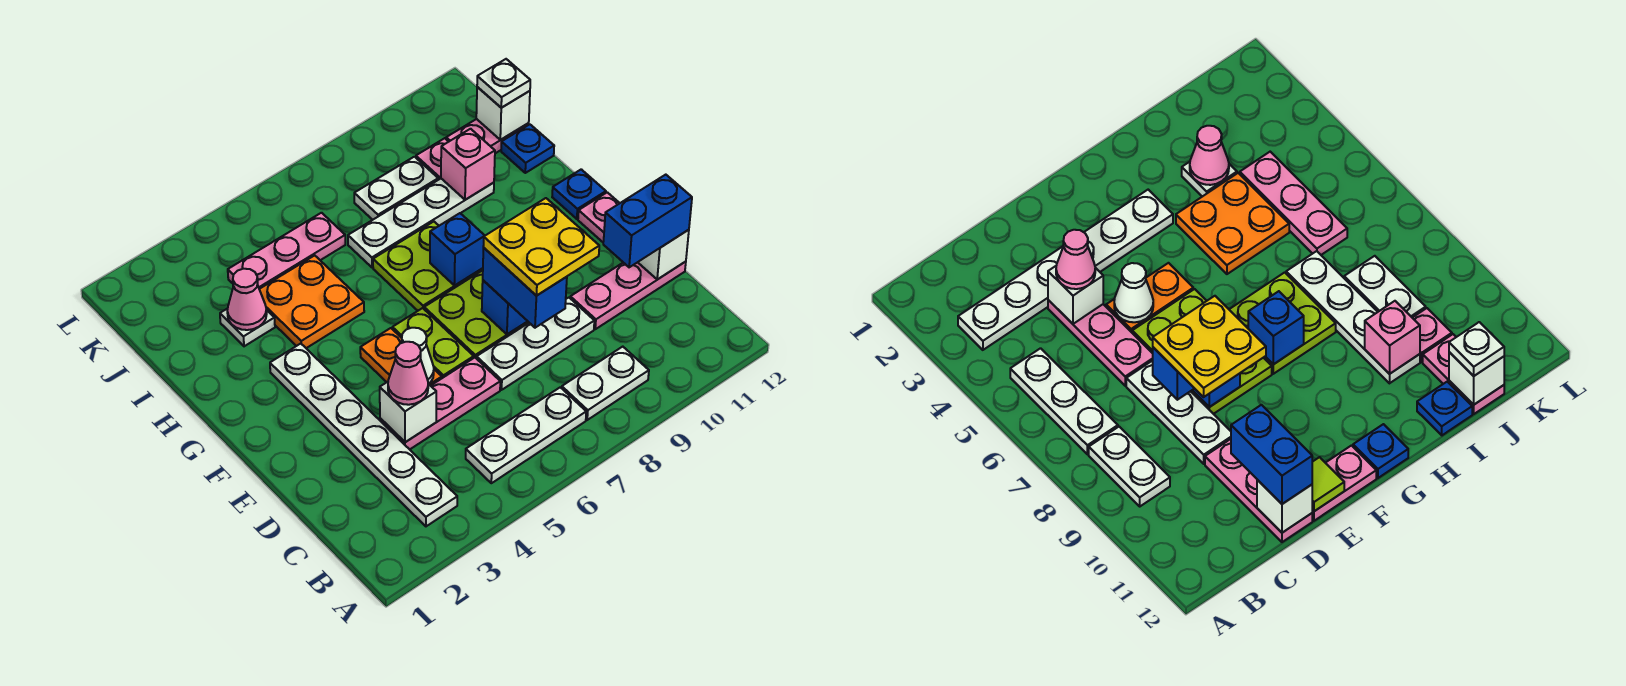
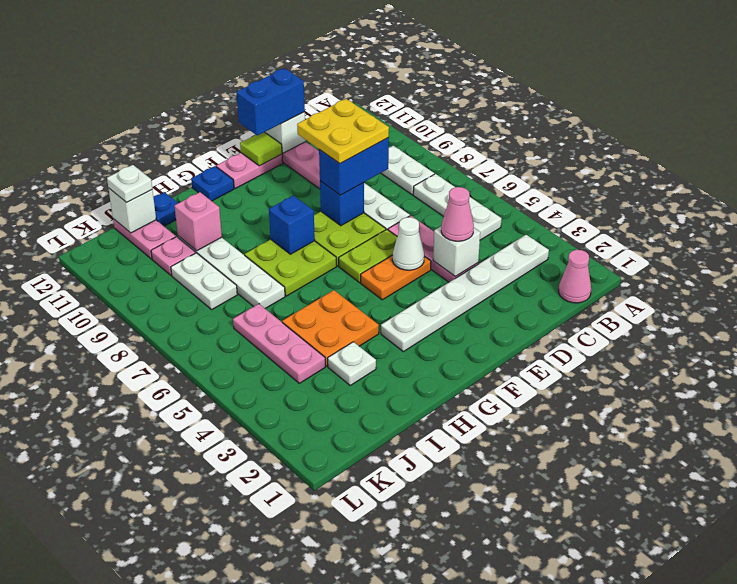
blue 1x2 brick [603,175,692,267] -> blue 1x2 brick turned to [236,68,305,135]
pink 1x1 cone [227,269,267,330] -> pink 1x1 cone moved to [559,250,591,303]

